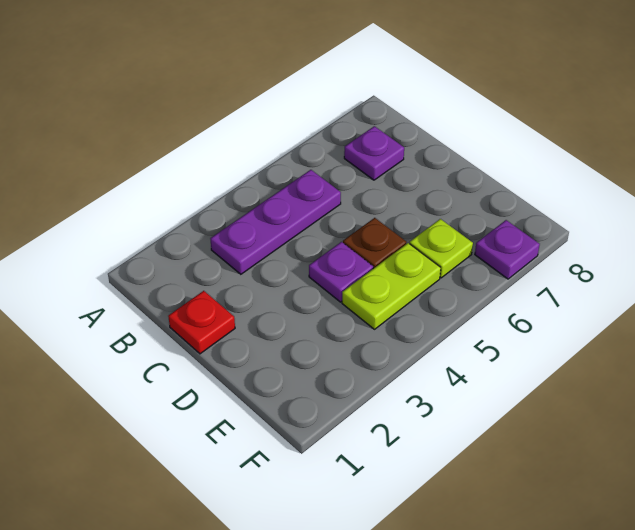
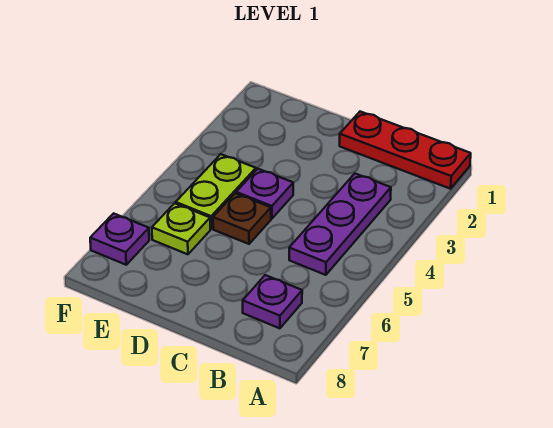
red 1x1 plate [168,291,235,354] -> red 1x3 plate [340,112,471,189]

